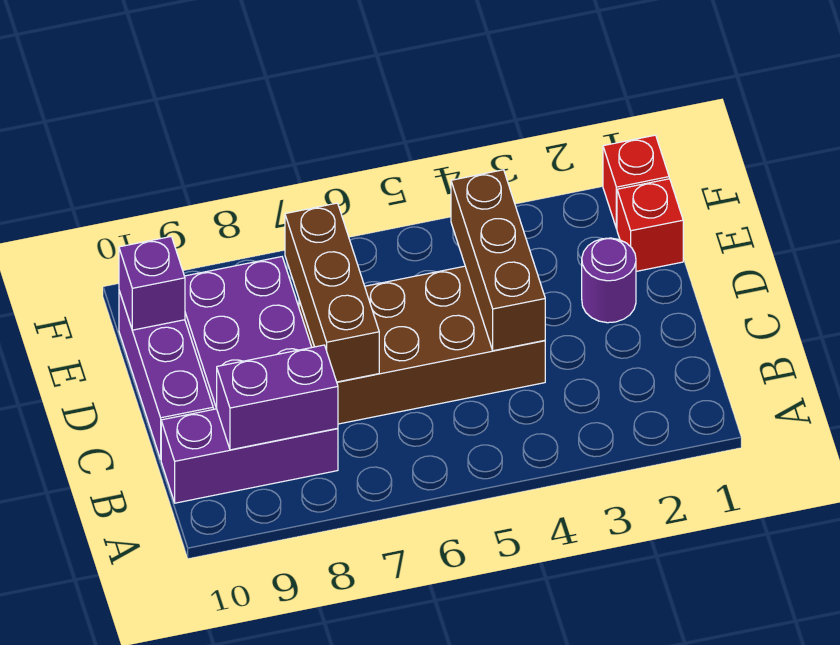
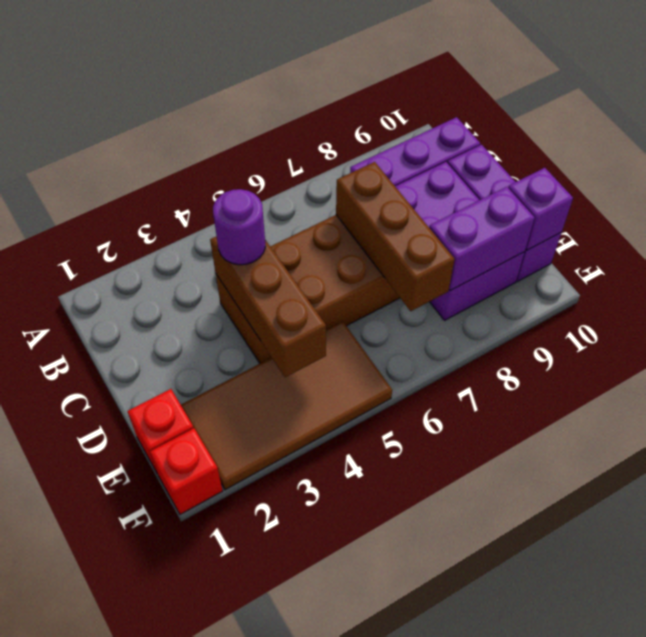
purple 1x2 brick [217,345,338,450] -> purple 1x2 brick moved to [429,187,535,291]
purple 1x1 round brick [582,238,636,323] -> purple 1x1 round brick moved to [213,189,266,265]
none -> brown 2x4 tile [181,321,392,490]

